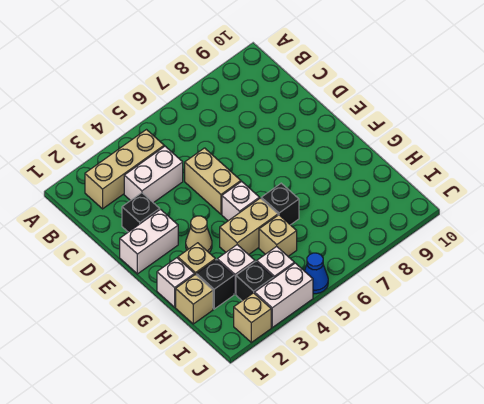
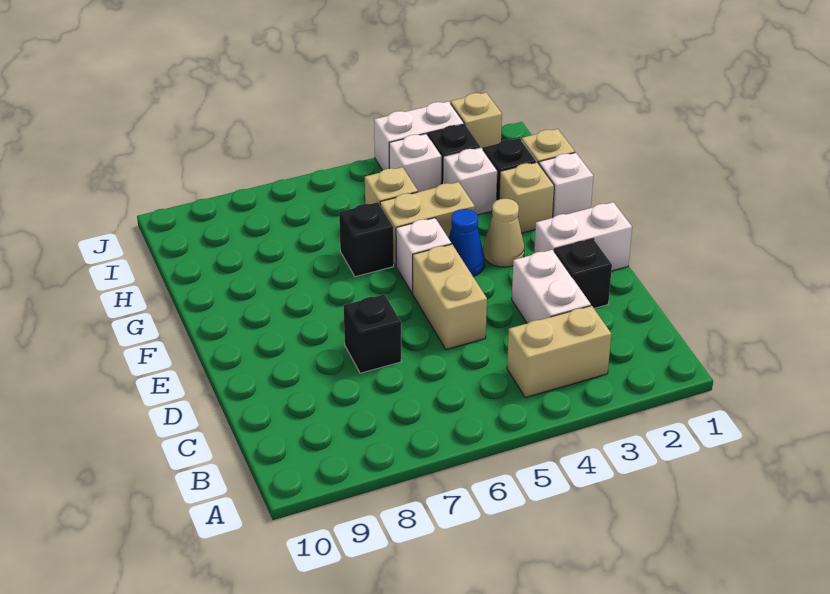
tan 1x3 brick [85,130,164,209] -> tan 1x2 brick [507,306,611,398]
white 1x2 brick [124,146,183,203] -> white 1x2 brick turned to [512,250,591,323]
none -> black 1x1 brick [343,294,401,373]
blue 1x1 cone [305,253,328,294] -> blue 1x1 cone moved to [449,209,485,276]

